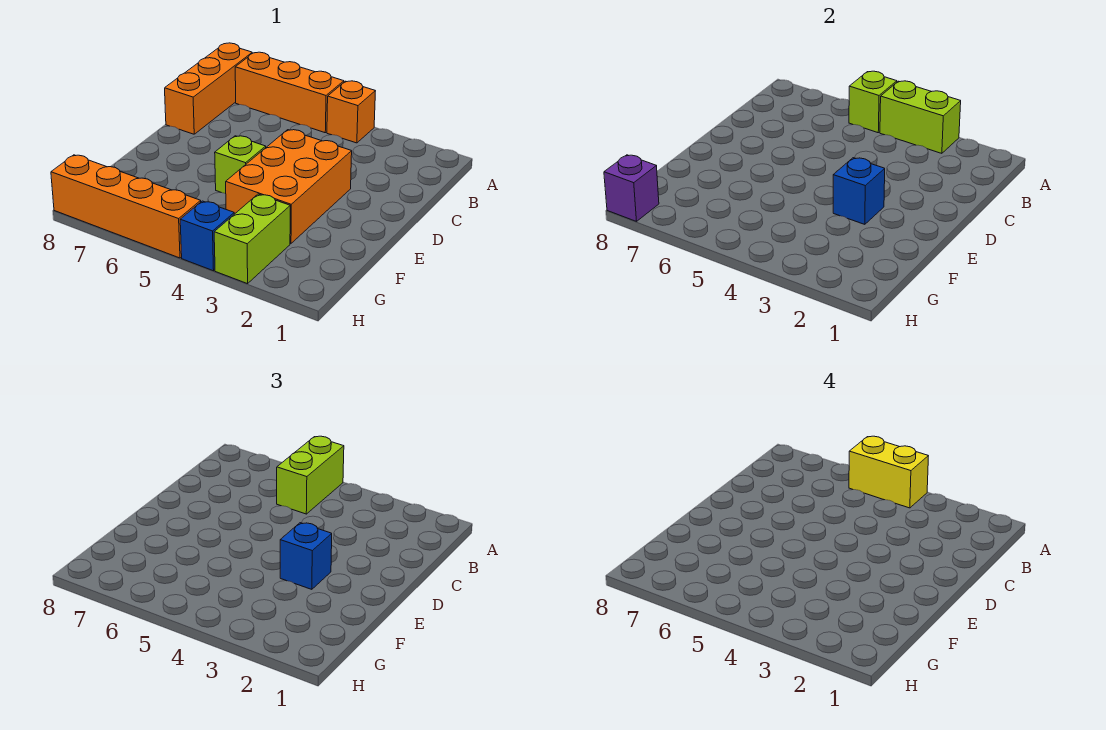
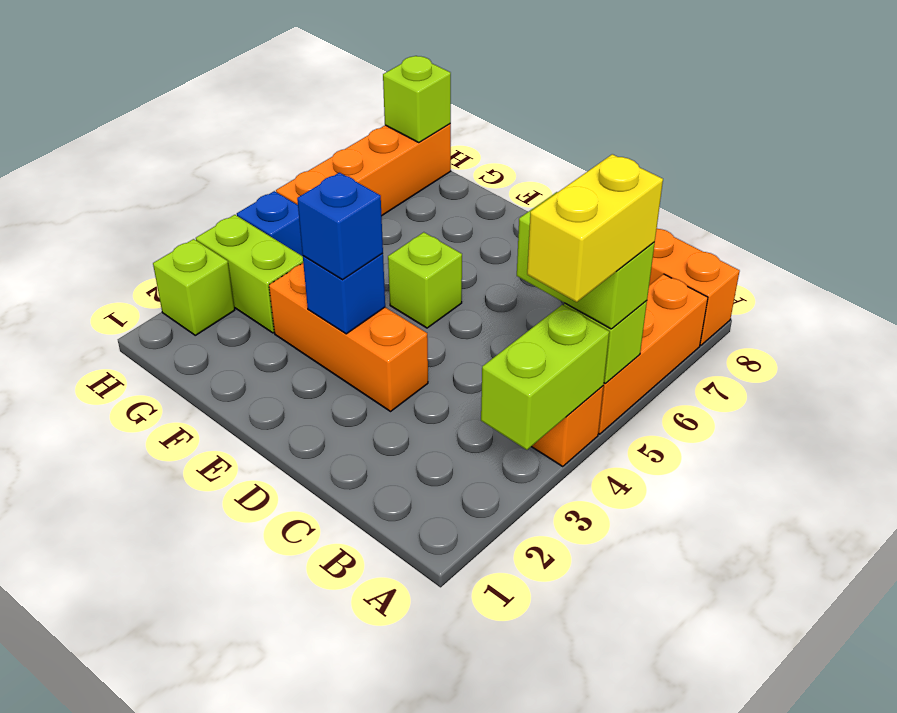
orange 2x3 brick [226,130,352,244] -> orange 1x3 brick [269,263,428,411]
none -> lime 1x1 brick [153,239,235,335]
purple 1x1 brick [604,155,659,221] -> lime 1x1 brick [383,56,451,142]

